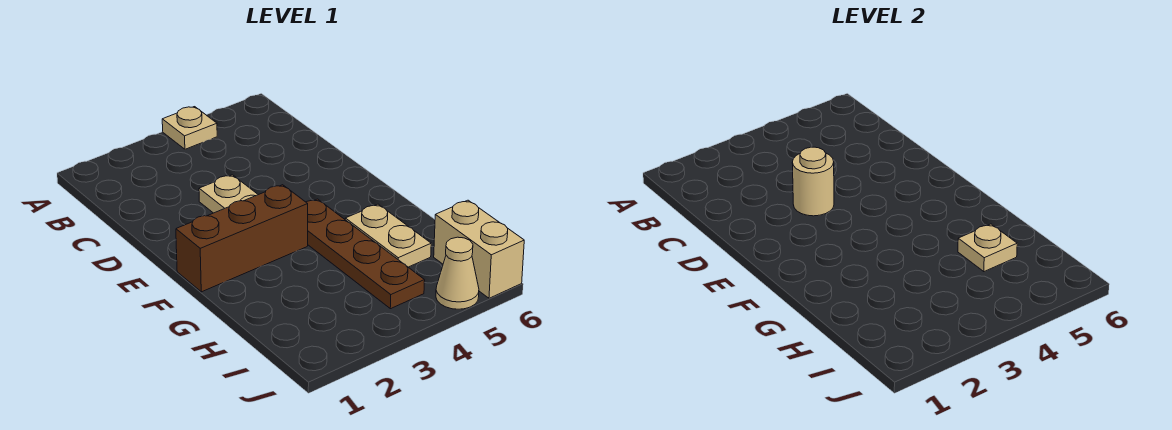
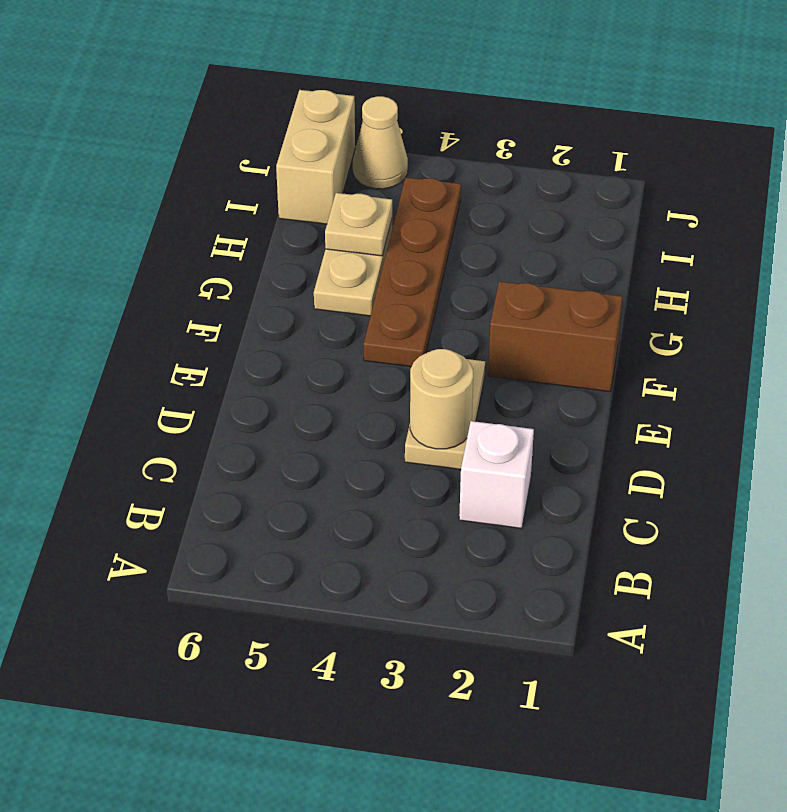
tan 1x1 plate [162,107,217,149] -> none
none -> white 1x1 brick [459,421,534,529]
brown 1x3 brick [176,185,308,292] -> brown 1x2 brick [488,281,623,392]

